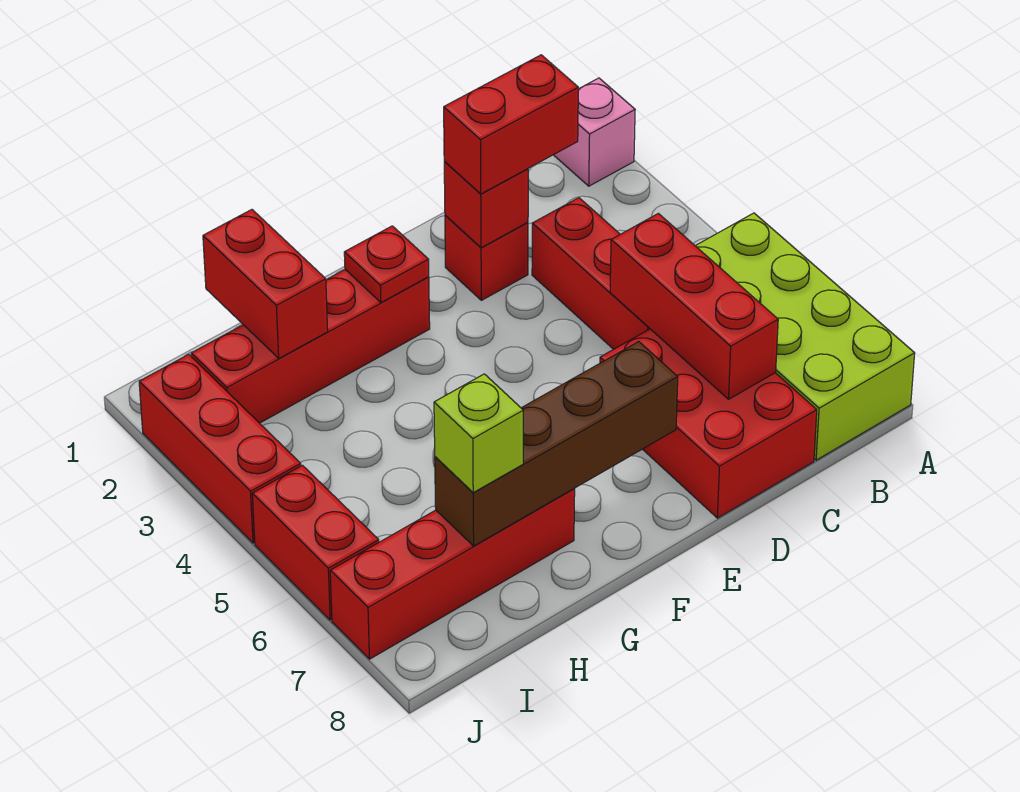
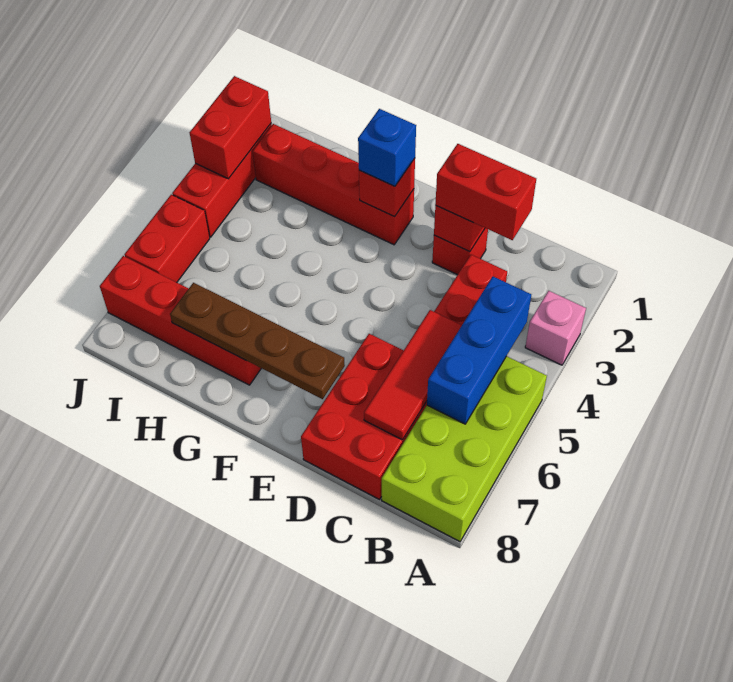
pink 1x1 brick [554,78,635,186] -> pink 1x1 brick moved to [525,291,586,365]
none -> blue 1x3 brick [427,277,531,424]
red 1x3 brick [610,213,778,399] -> red 1x3 tile [364,310,462,440]
brown 1x4 brick [435,342,678,546] -> brown 1x4 plate [170,283,345,399]
red 1x1 plate [344,226,429,302] -> red 1x1 brick [359,158,415,217]
none -> blue 1x1 brick [358,109,416,186]
red 1x2 brick [203,210,328,358] -> red 1x2 brick moved to [190,76,271,179]
lime 1x1 brick [434,374,523,492] -> none

